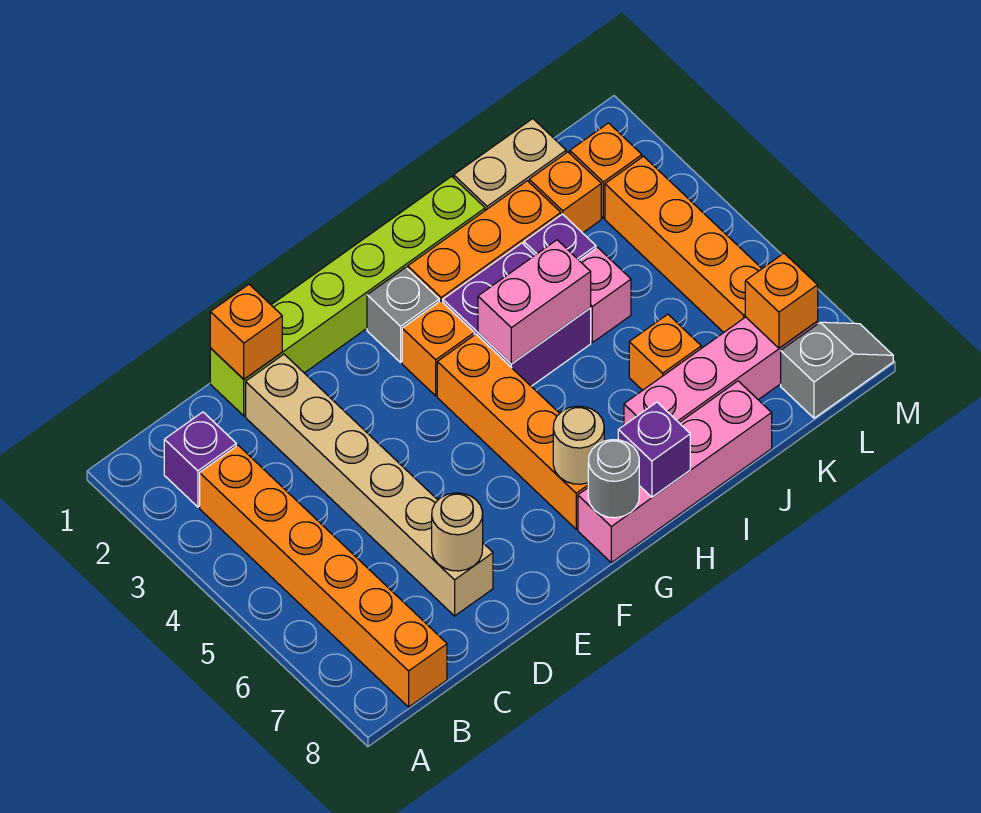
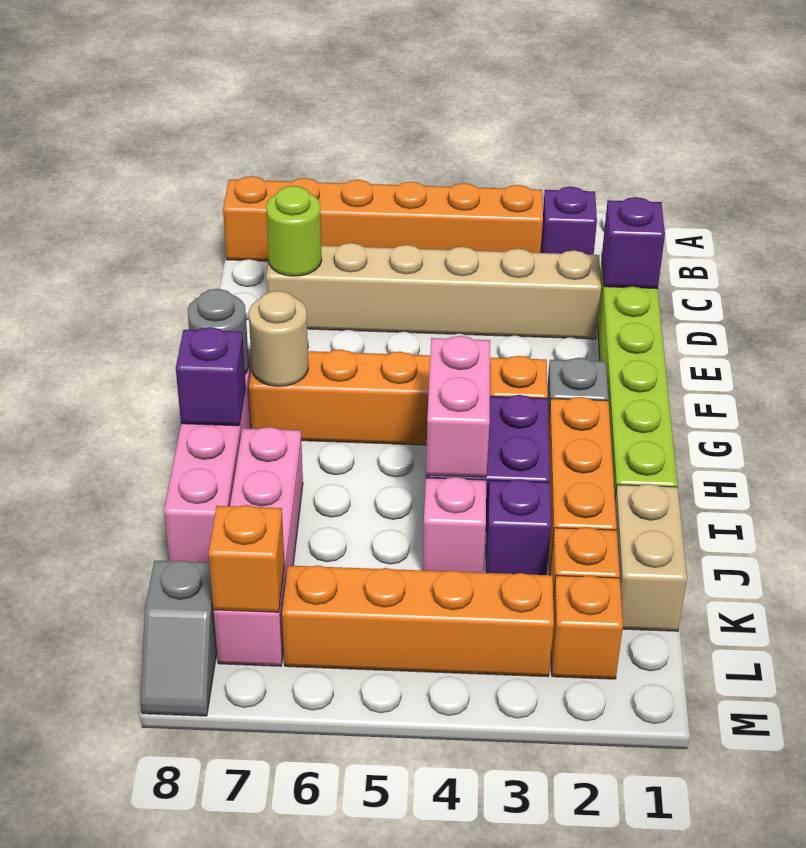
orange 1x1 brick [210,284,282,379] -> purple 1x1 brick [602,197,665,289]
tan 1x1 round brick [432,493,483,571] -> lime 1x1 round brick [266,186,322,276]
orange 1x1 brick [629,314,701,390] -> none

